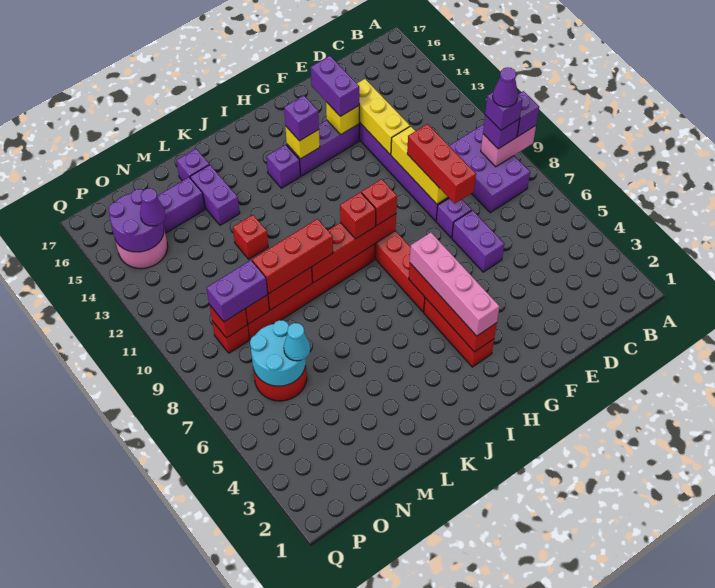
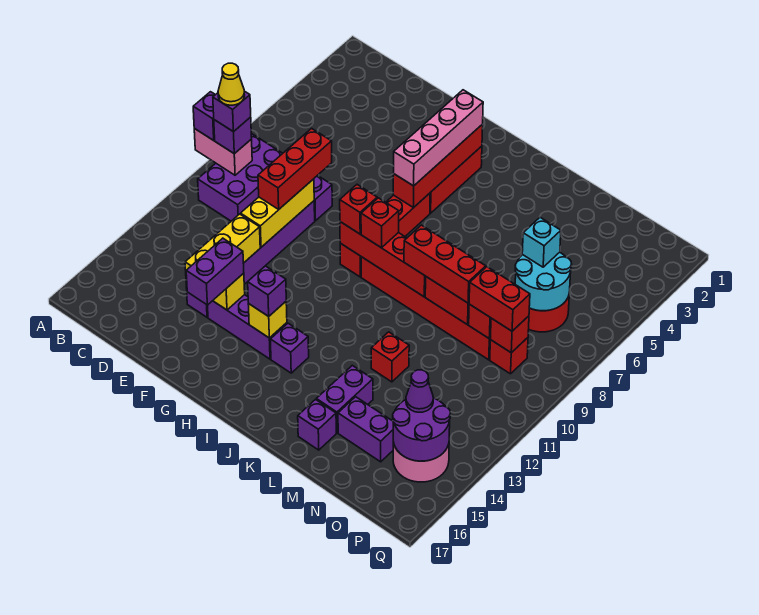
purple 1x1 cone [493,67,518,107] -> yellow 1x1 cone [218,63,245,105]
purple 1x2 brick [452,210,504,272] -> none
cyan 1x1 cone [284,323,310,361] -> cyan 1x1 brick [522,218,561,267]
purple 1x2 brick [207,260,268,322] -> red 1x2 brick [469,267,530,331]

